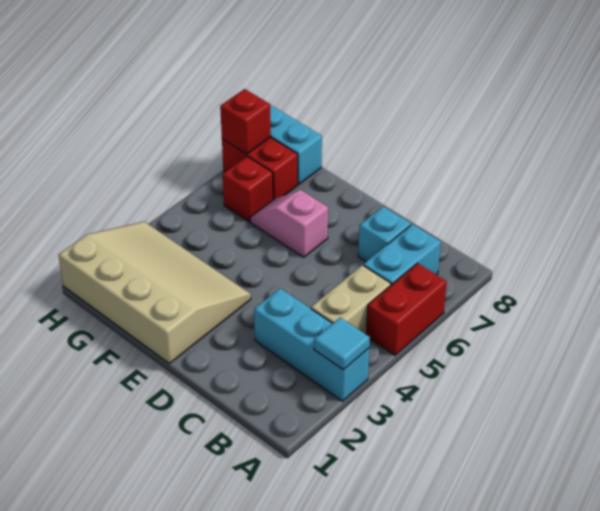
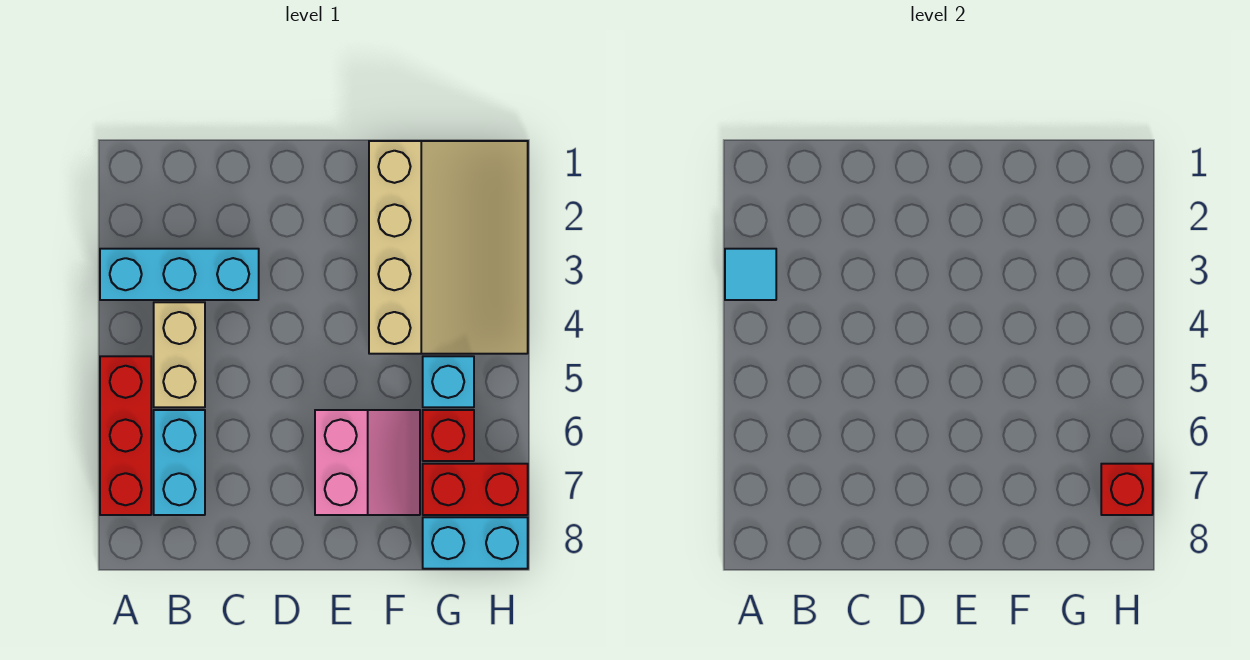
red 1x2 brick [366,263,447,355] -> red 1x3 brick [100,356,151,515]
cyan 1x1 brick [358,206,411,261] -> cyan 1x1 brick moved to [423,356,474,407]
tan 3x4 slope [59,222,251,364] -> tan 3x4 slope turned to [369,141,528,354]
pink 1x2 slope [250,190,328,257] -> pink 2x2 slope [315,410,420,515]

